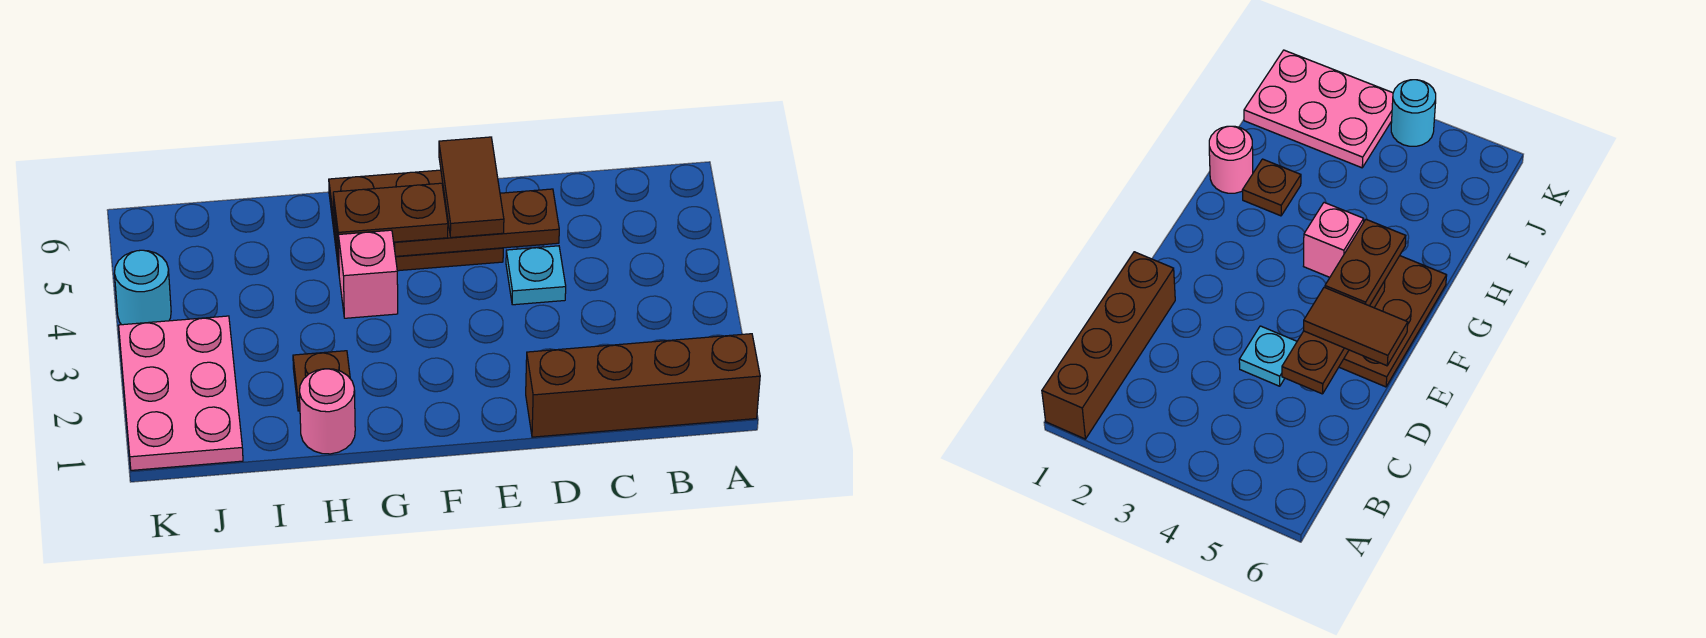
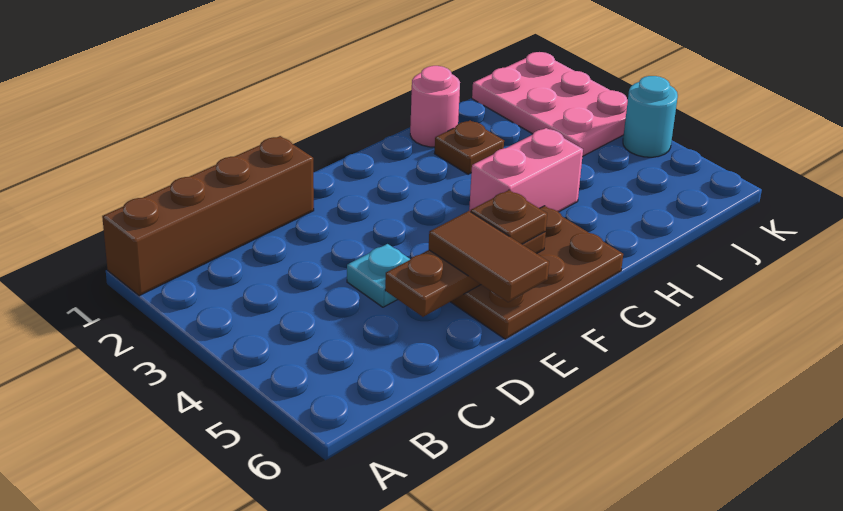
brown 1x2 plate [333,183,448,246] -> brown 1x1 plate [471,190,547,244]
pink 1x1 brick [338,230,398,318] -> pink 1x2 brick [469,128,583,212]

